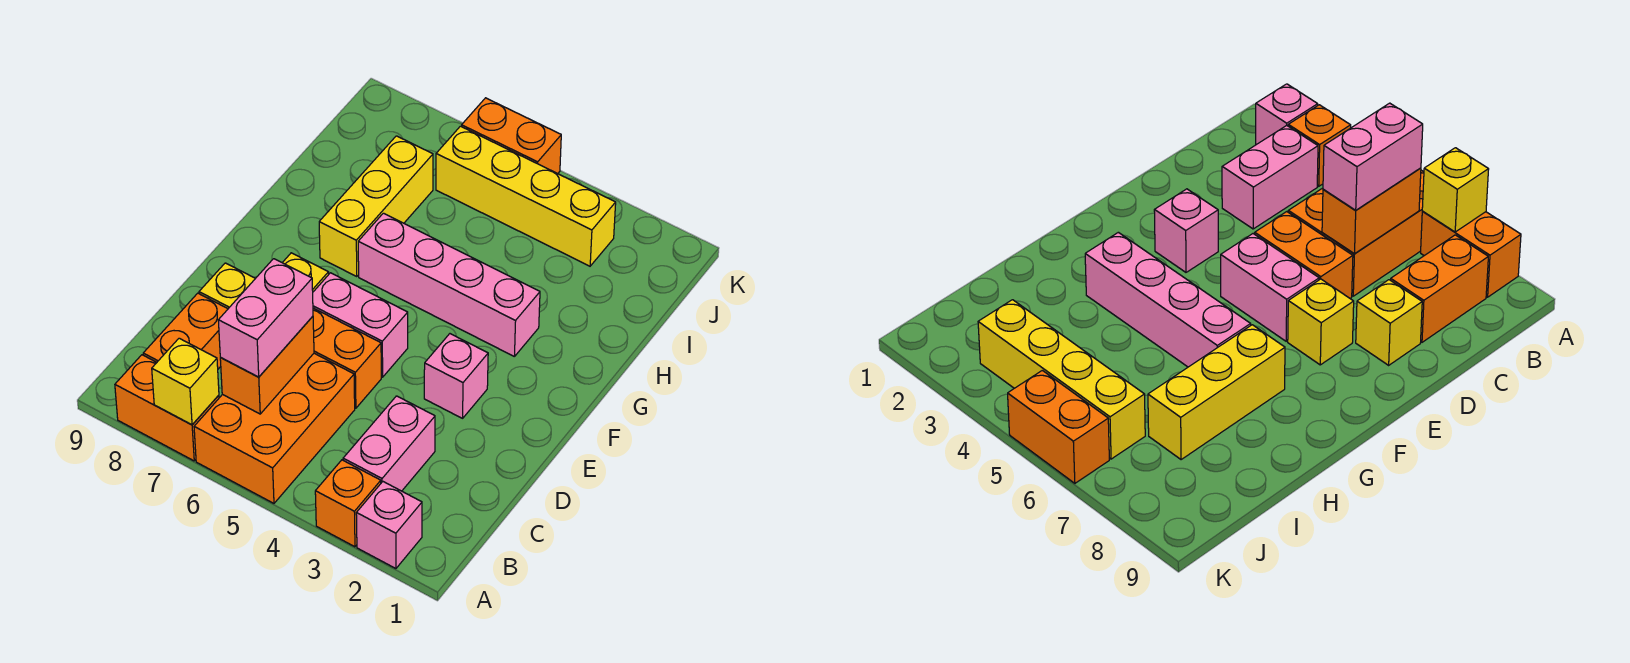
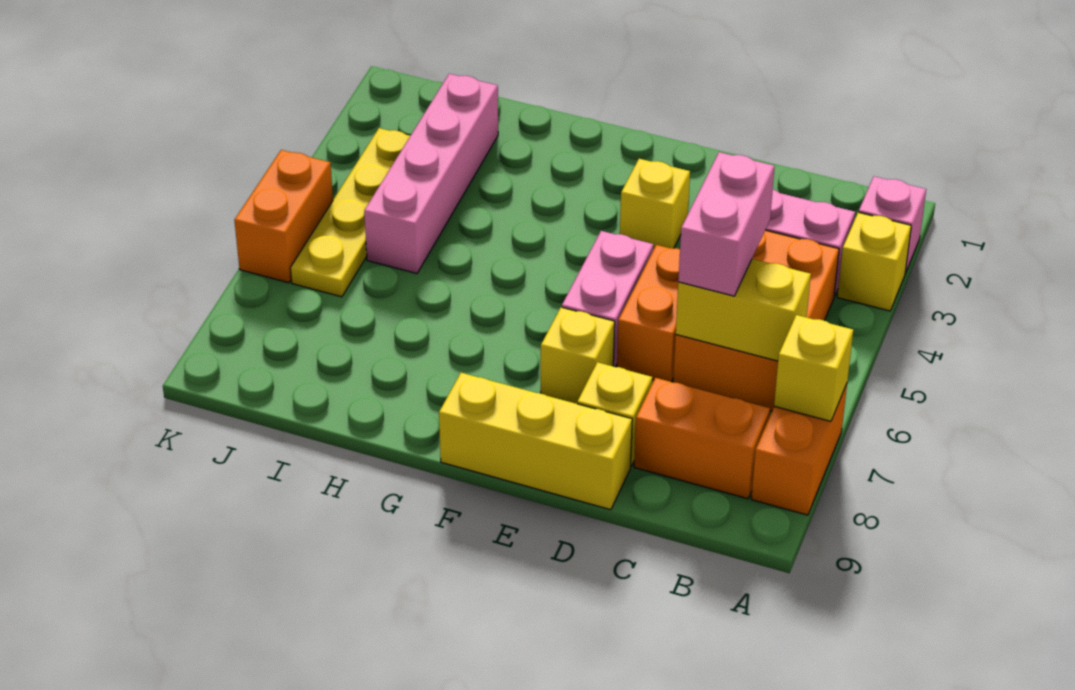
orange 1x1 brick [315,460,381,547] -> yellow 1x1 brick [837,212,911,311]
orange 2x3 brick [194,353,355,503] -> orange 2x3 brick turned to [673,230,839,411]
orange 1x2 brick [220,316,314,414] -> yellow 1x2 brick [676,259,811,361]
pink 1x2 brick [218,259,313,377] -> pink 1x2 brick turned to [678,152,775,296]
pink 1x1 brick [424,334,488,418] -> yellow 1x1 brick [620,159,690,250]
pink 1x4 brick [358,213,540,356] -> pink 1x4 brick moved to [364,74,498,273]
yellow 1x3 brick [319,136,433,277] -> yellow 1x3 brick moved to [439,373,632,510]
yellow 1x4 brick [436,126,616,266] -> yellow 1x4 plate [290,128,410,297]

